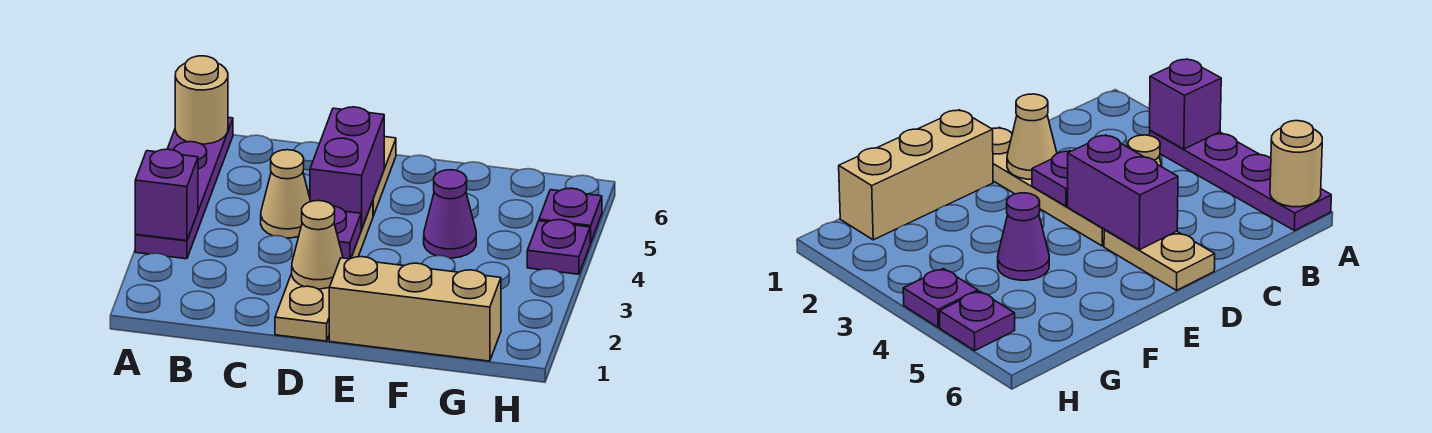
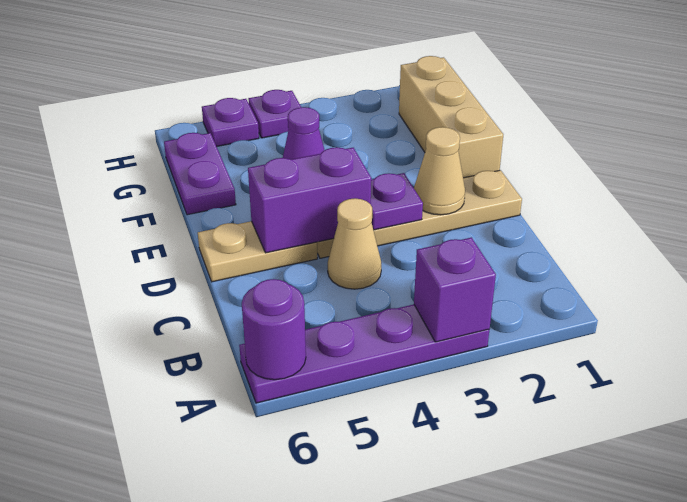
tan 1x1 round brick [175,56,228,144] -> purple 1x1 round brick [242,279,306,380]
none -> purple 1x2 plate [164,133,236,215]

